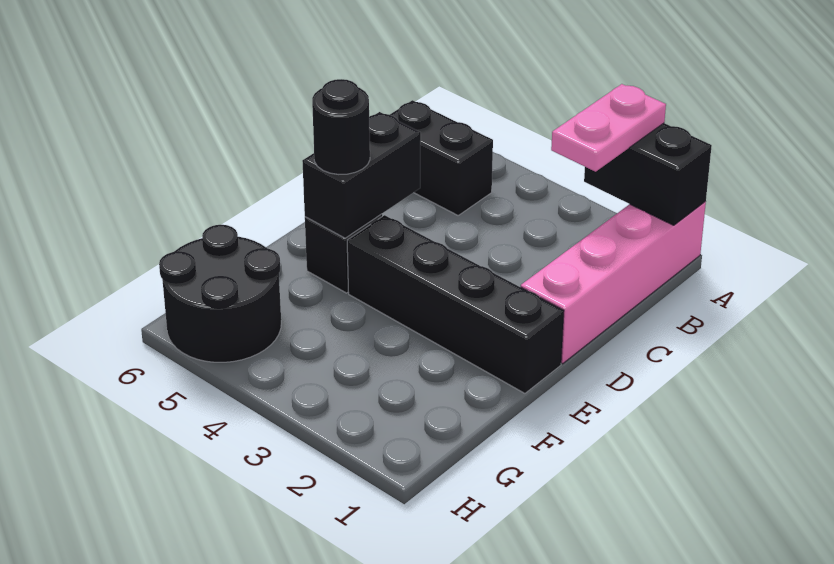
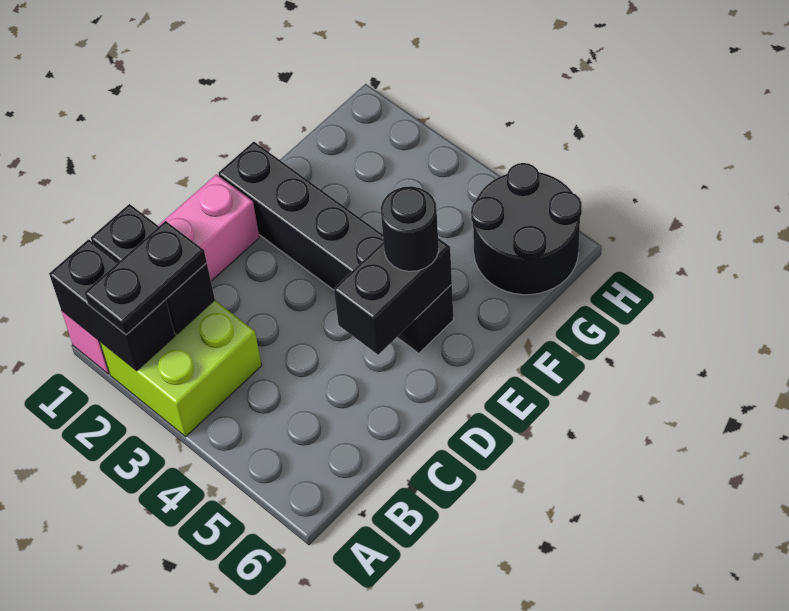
none -> lime 2x2 brick [100,300,262,437]
pink 1x2 plate [551,84,666,172] -> black 1x2 plate [84,221,207,335]
black 1x2 brick [390,100,493,215] -> black 1x2 brick moved to [91,204,215,334]

